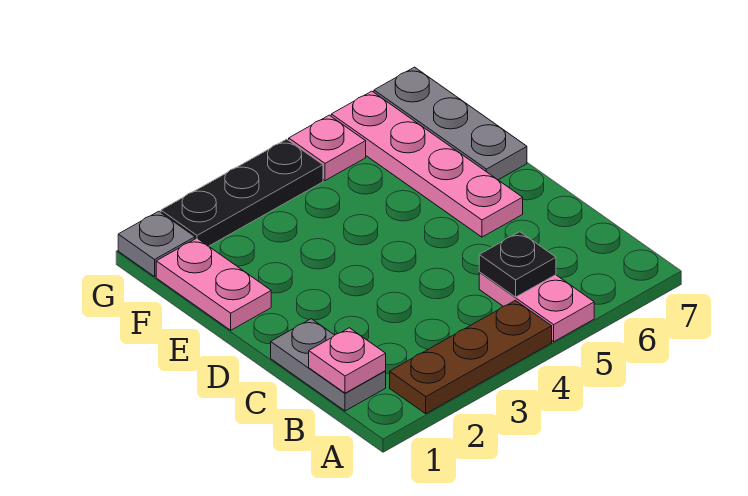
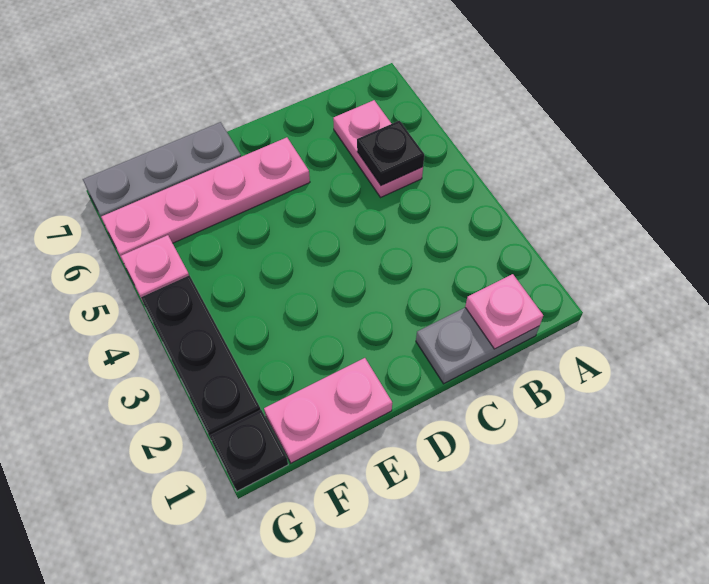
brown 1x3 plate [390,300,552,414] -> none
pink 1x2 plate [479,272,594,342] -> pink 1x2 plate turned to [333,100,423,197]
grey 1x1 plate [118,211,195,277] -> black 1x1 plate [210,410,288,491]

